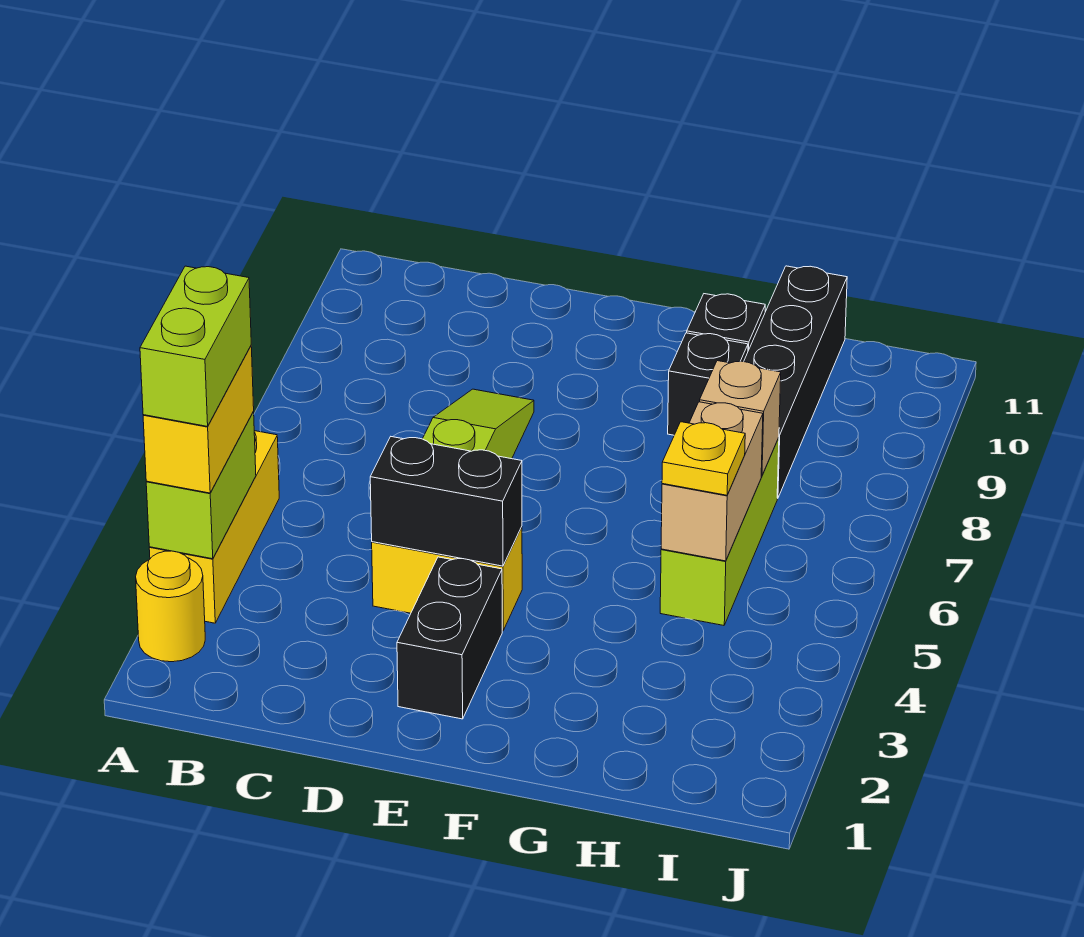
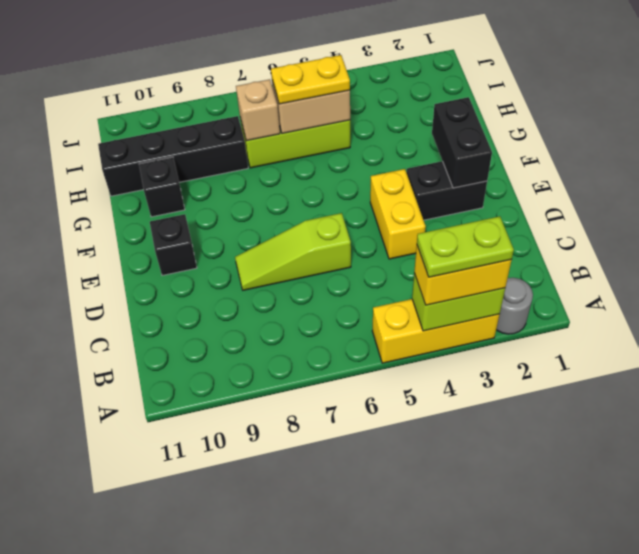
yellow 1x1 round brick [136,551,205,662] -> grey 1x1 round brick [496,278,533,334]
lime 1x2 brick [140,266,251,426] -> lime 1x2 plate [417,216,514,277]
black 1x2 brick [370,437,522,566] -> black 1x2 brick moved to [432,97,492,188]
black 1x1 brick [668,333,748,435] -> black 1x1 brick moved to [150,214,197,275]
yellow 1x1 plate [662,422,745,495] -> yellow 1x2 plate [271,55,350,104]

